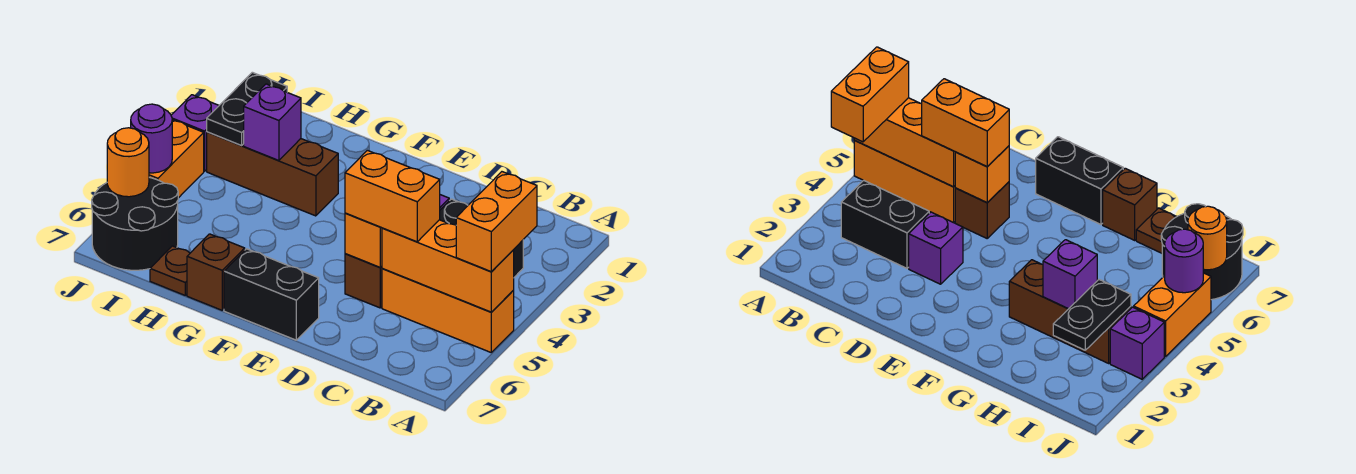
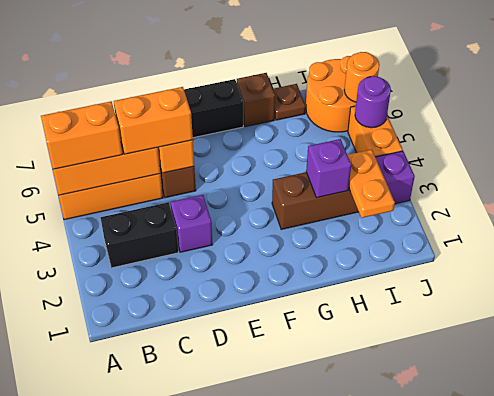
orange 1x2 brick [456,172,537,271] -> orange 1x2 brick turned to [41,101,122,169]
black 1x2 plate [207,72,287,145] -> orange 1x2 plate [348,150,395,218]
black 2x2 round brick [92,177,178,270] -> orange 2x2 round brick [306,56,356,132]

